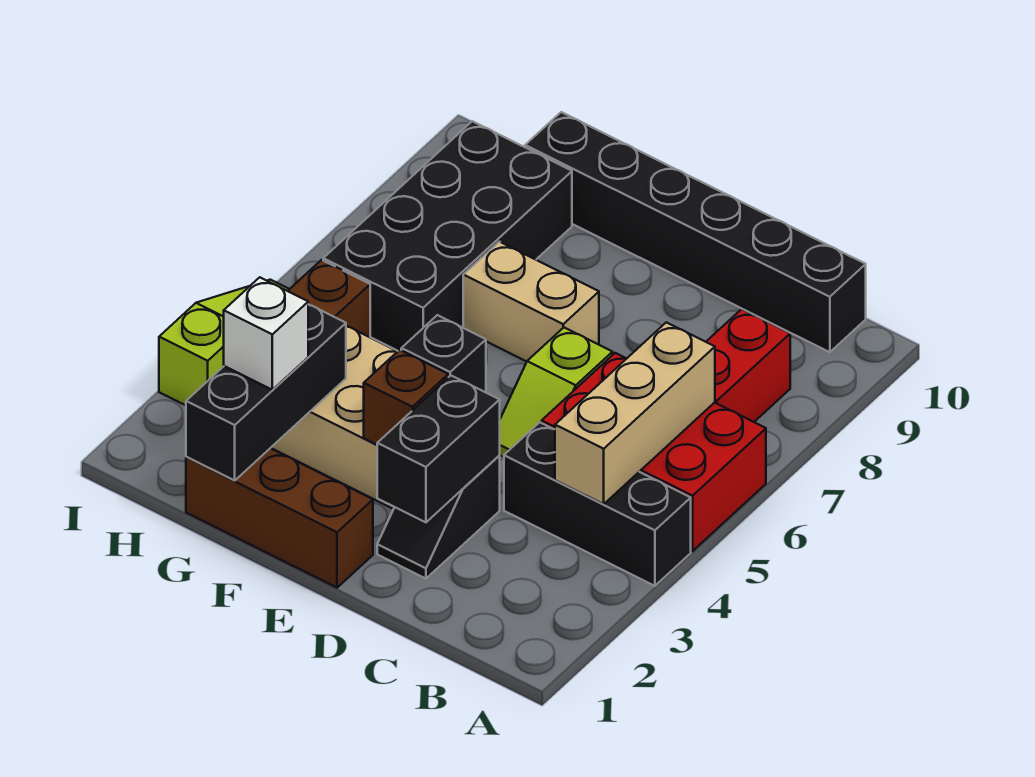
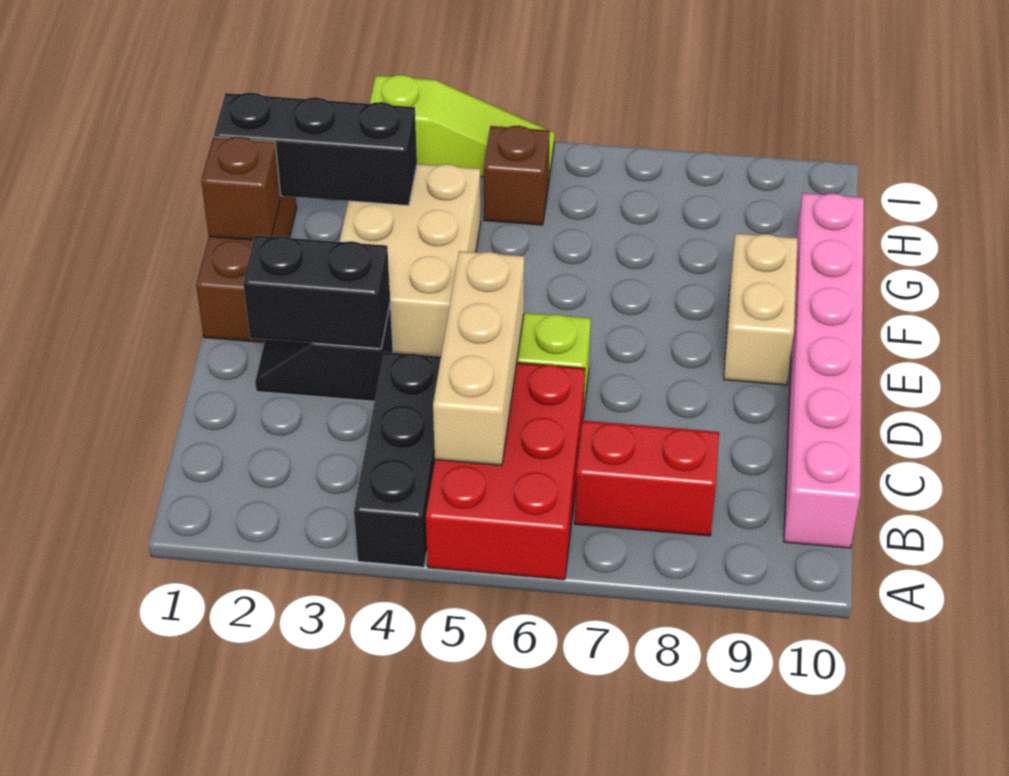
tan 1x3 brick [555,322,715,504] -> tan 1x3 brick turned to [433,251,524,465]
black 1x6 brick [525,112,866,352] -> pink 1x6 brick [784,193,864,548]
brown 1x1 brick [364,350,448,445] -> brown 1x1 brick moved to [201,137,281,240]
black 1x1 brick [401,315,486,392] -> none
tan 1x2 brick [463,242,599,362] -> tan 1x2 brick moved to [724,234,798,385]
white 1x1 brick [224,277,308,390] -> none
black 2x4 brick [323,121,572,351] -> none

